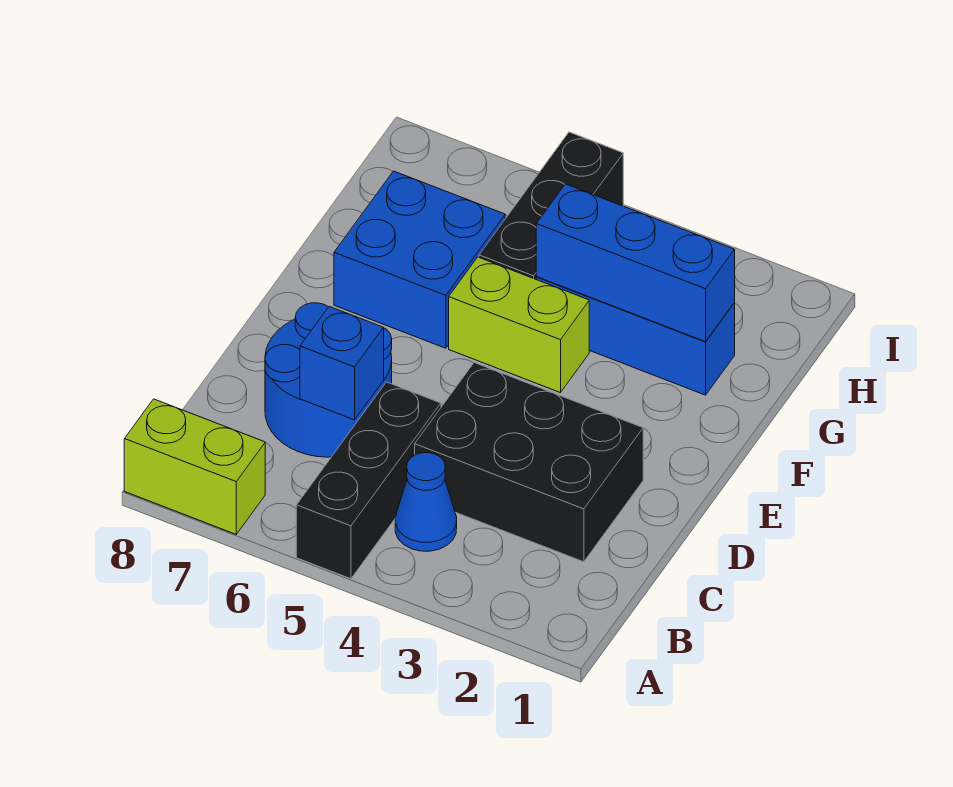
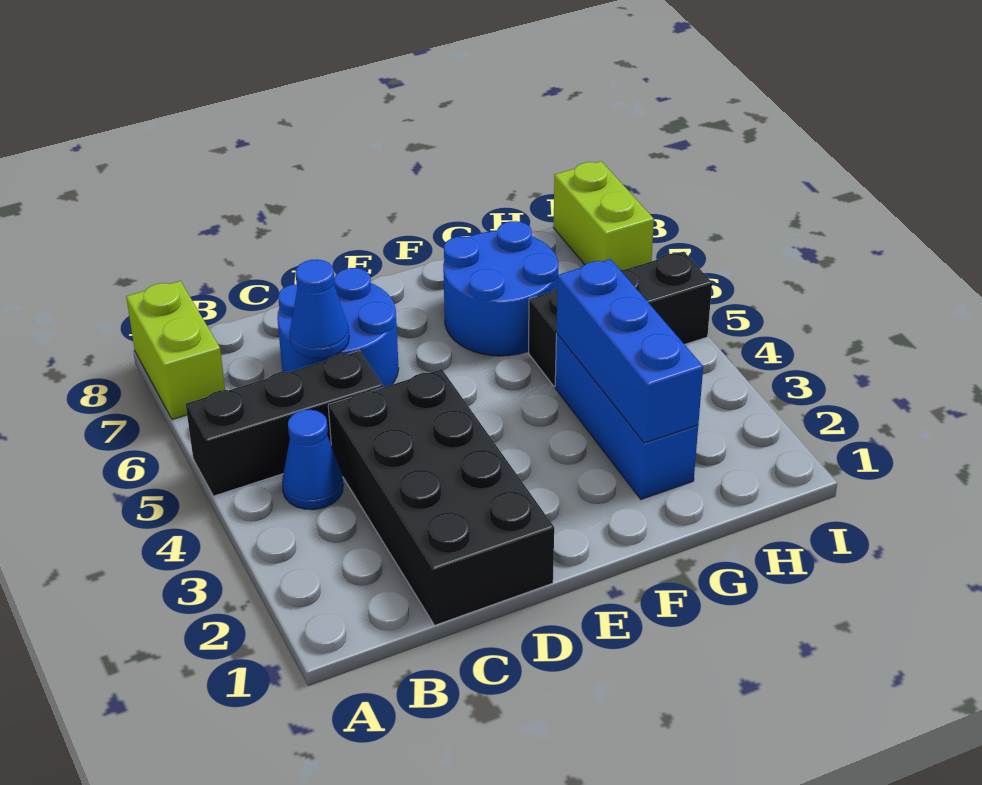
black 2x3 brick [415,363,643,562] -> black 2x4 brick [328,369,554,625]
blue 1x1 brick [300,307,384,420] -> blue 1x1 cone [290,259,349,358]
lime 1x2 brick [449,257,589,393] -> lime 1x2 brick moved to [553,161,654,270]
blue 2x2 brick [334,171,505,348] -> blue 2x2 round brick [443,221,558,356]

